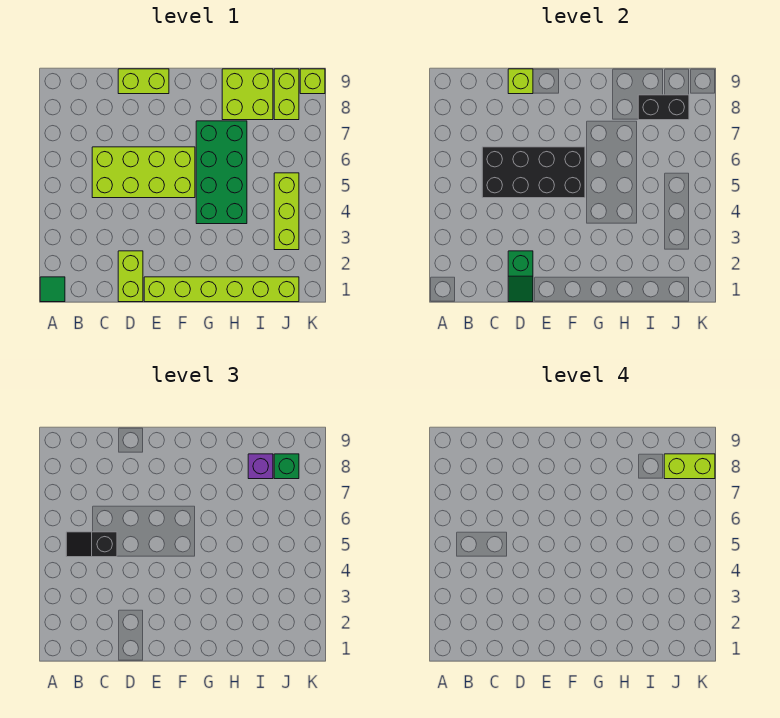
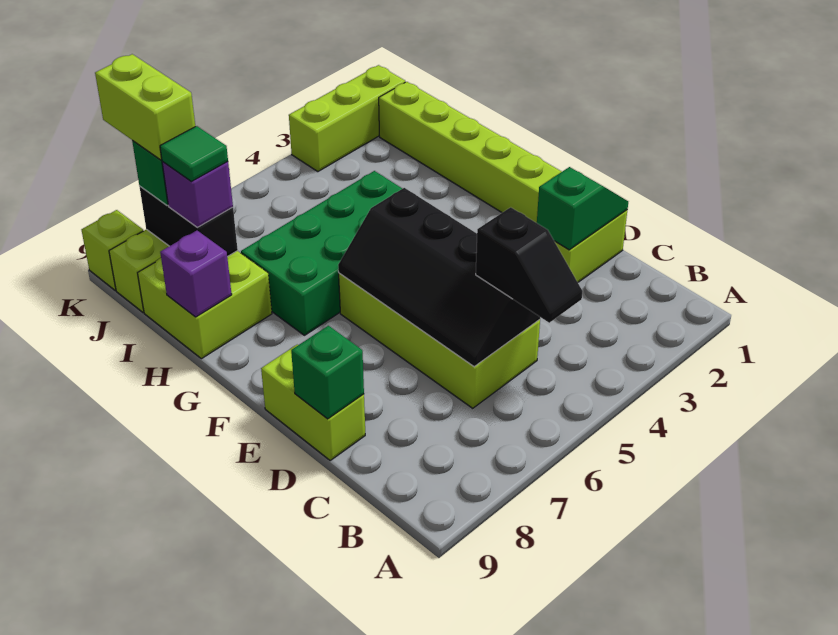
green 1x1 tile [40,277,65,302] -> green 1x1 tile moved to [160,126,228,181]
black 2x4 brick [482,147,585,198] -> black 2x4 slope [338,188,540,367]
lime 1x1 brick [508,69,533,94] -> green 1x1 brick [291,326,364,419]
none -> purple 1x1 brick [160,230,232,317]
lime 1x3 brick [274,173,299,250] -> lime 1x3 brick moved to [289,65,405,172]

